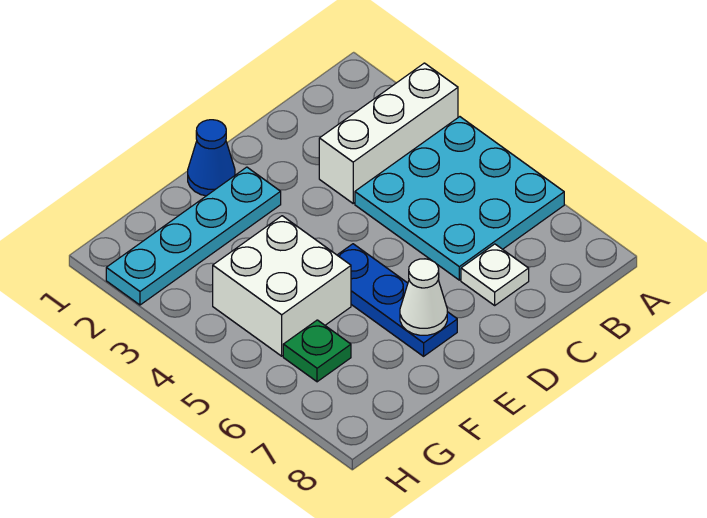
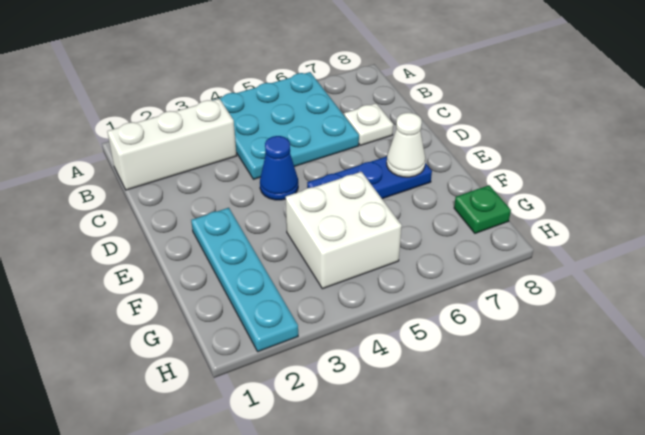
white 1x3 brick [319,63,458,203] -> white 1x3 brick turned to [107,99,237,190]
blue 1x1 cone [188,120,235,196] -> blue 1x1 cone moved to [260,136,298,200]
green 1x1 plate [283,320,351,382] -> green 1x1 plate moved to [454,185,511,233]

